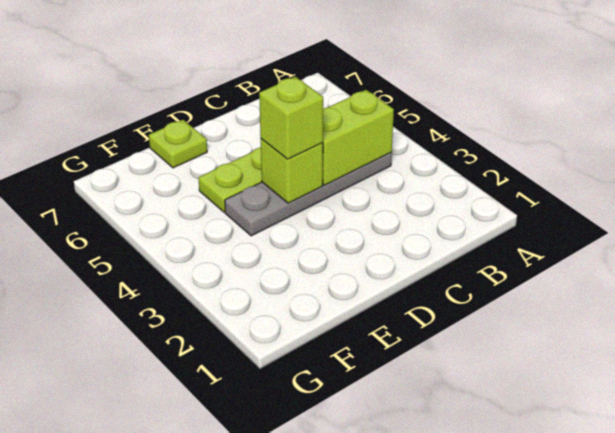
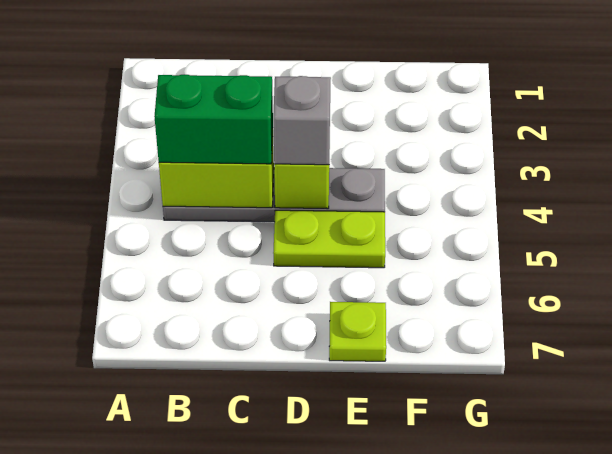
none -> green 1x2 brick [154,75,273,164]
lime 1x1 brick [259,77,323,159] -> grey 1x1 brick [273,76,331,165]

